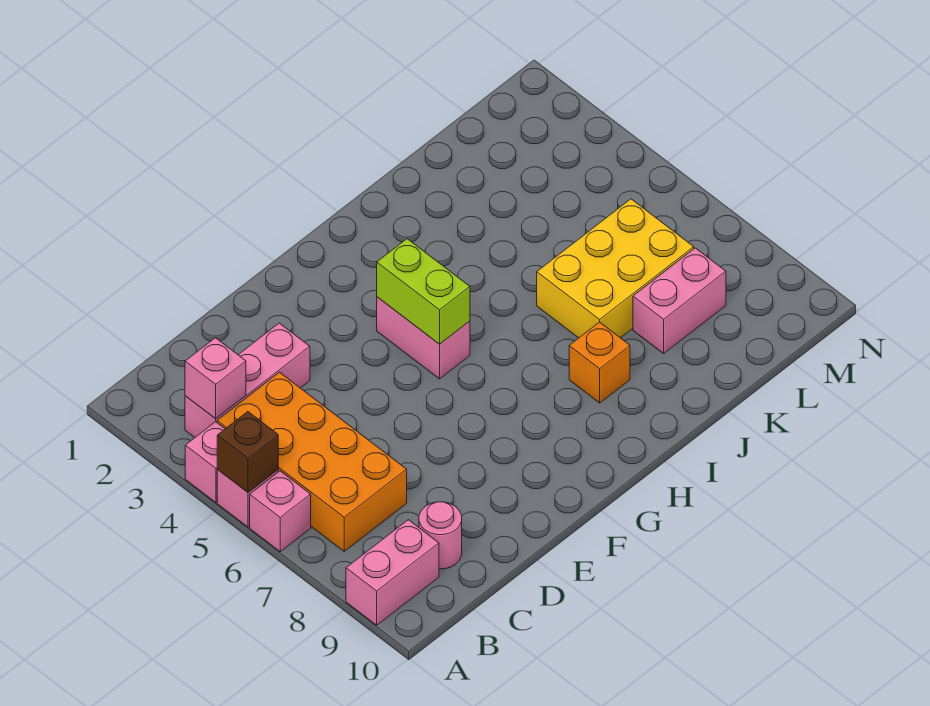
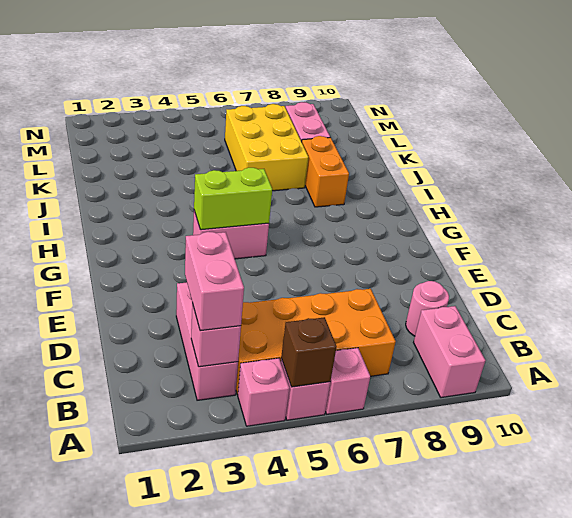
none -> pink 1x2 brick [185,232,244,331]
orange 1x1 brick [569,322,630,403] -> orange 1x2 brick [302,136,349,207]

